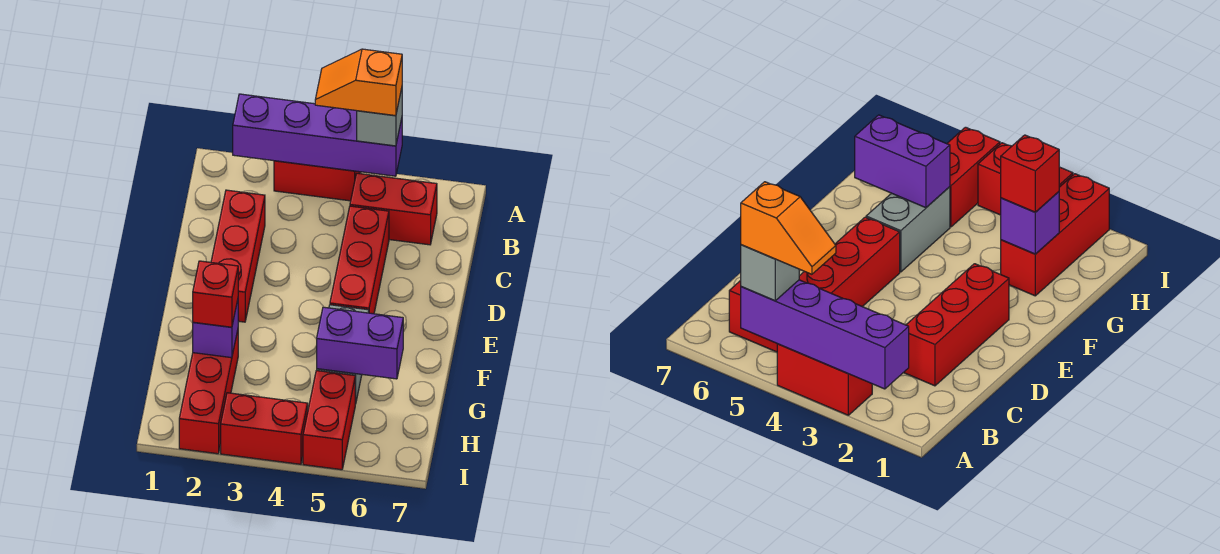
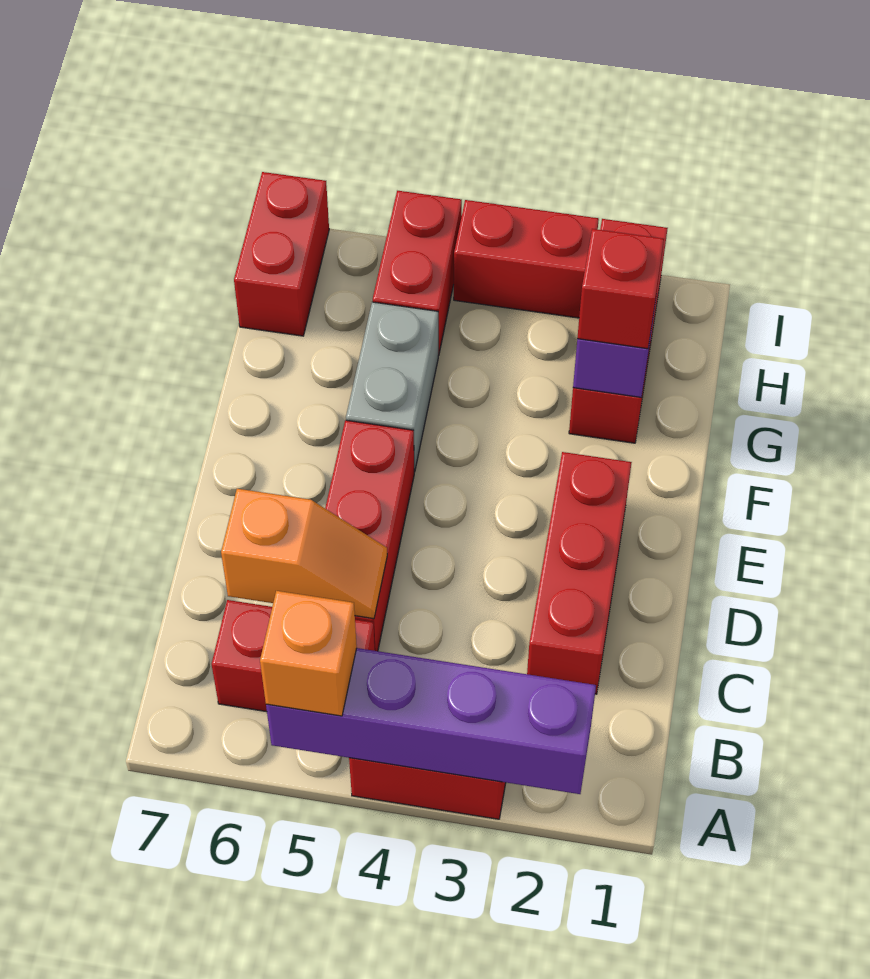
orange 1x2 slope [315,49,402,116] -> orange 1x2 slope moved to [221,489,387,619]
grey 1x1 brick [357,88,402,146] -> orange 1x1 brick [260,591,357,716]
purple 1x2 brick [317,307,403,379] -> none
none -> red 1x2 brick [234,172,329,336]

